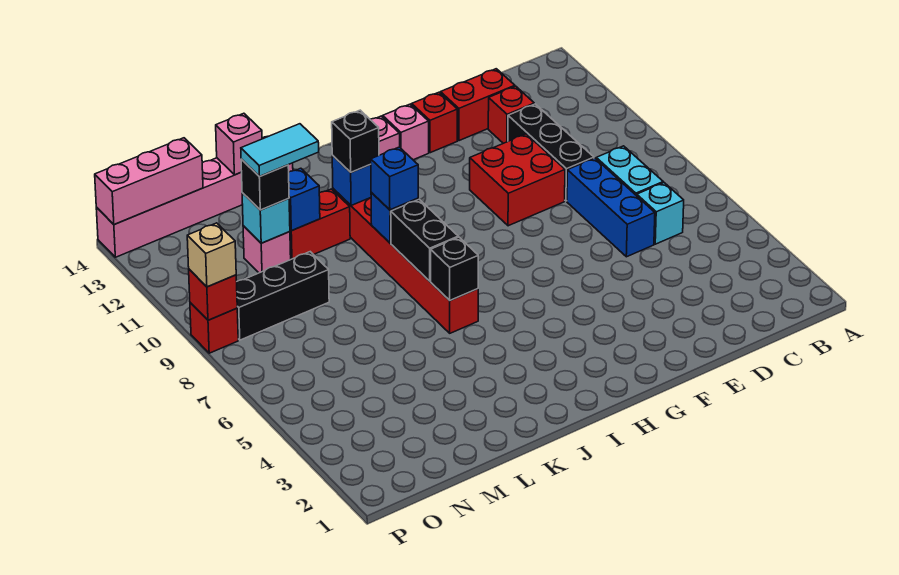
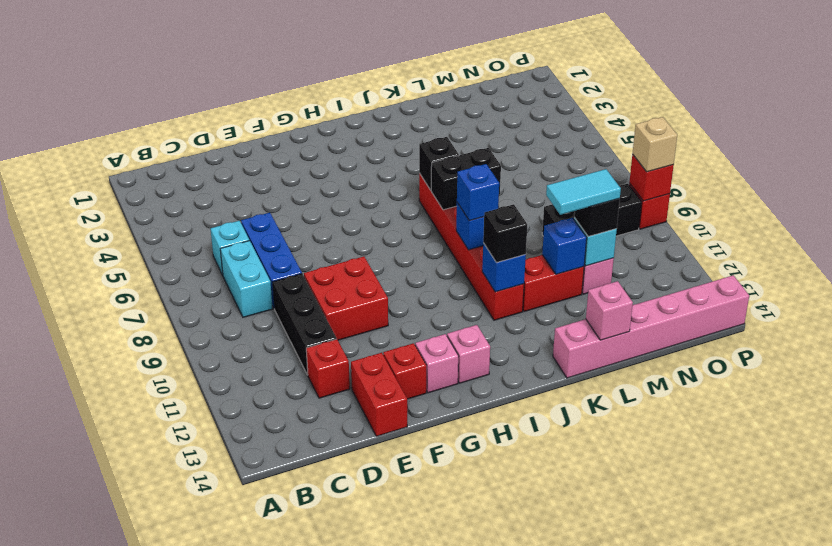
red 1x2 brick [441,69,515,141] -> red 1x2 brick turned to [351,353,407,436]
black 1x2 brick [391,199,458,281] -> black 1x2 brick turned to [431,148,501,210]
pink 1x3 brick [95,138,203,225] -> none

